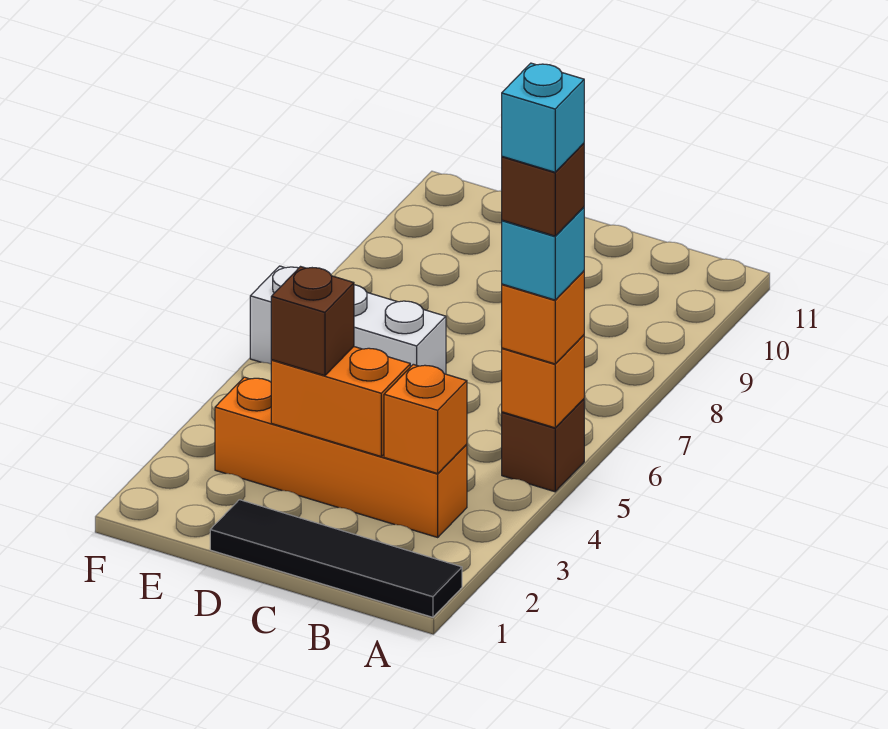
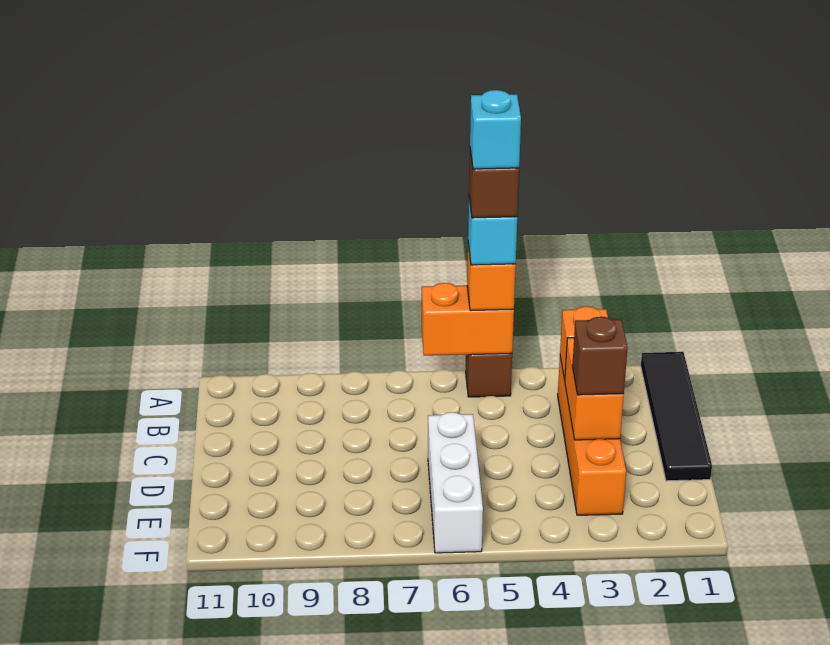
orange 1x1 brick [502,335,584,428] -> orange 1x2 brick [422,283,514,356]

